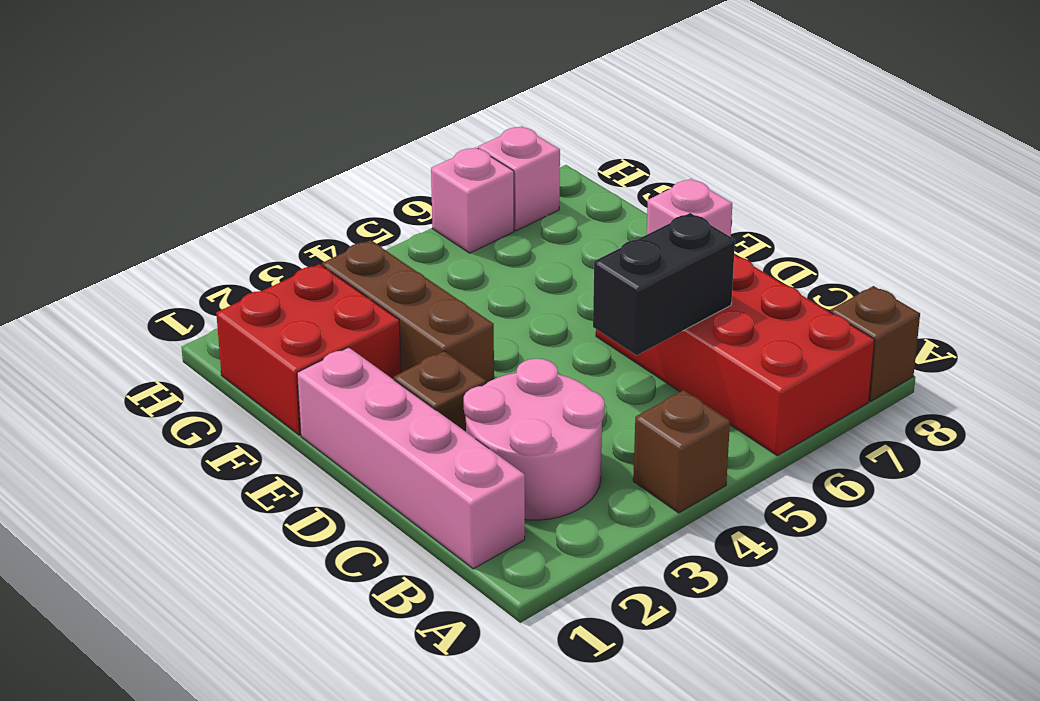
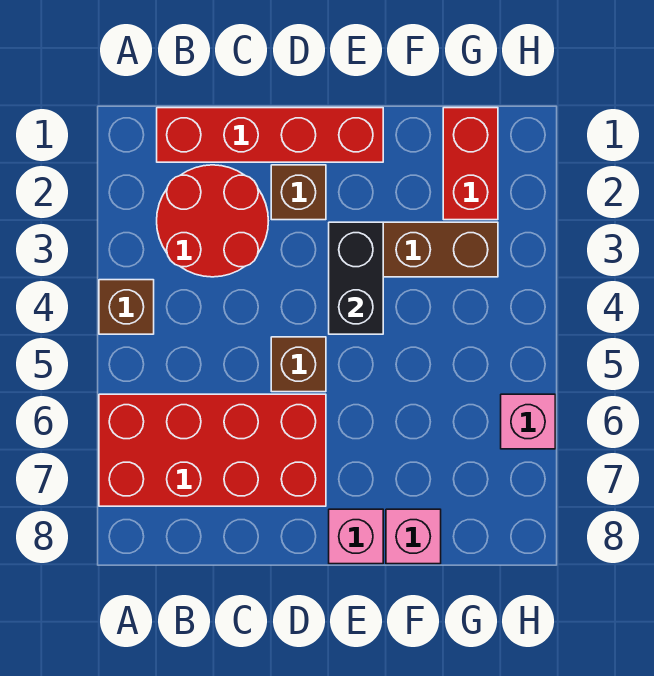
brown 1x1 brick [830,286,920,401] -> brown 1x1 brick moved to [271,337,326,392]
pink 1x4 brick [297,347,525,569] -> red 1x4 brick [157,108,383,162]
pink 2x2 round brick [464,359,605,520] -> red 2x2 round brick [157,165,268,277]
black 1x2 brick [593,213,735,355] -> black 1x2 brick moved to [329,222,383,334]
red 2x2 brick [216,264,401,435] -> red 1x2 brick [443,108,498,220]
pink 1x1 brick [478,126,560,231] -> pink 1x1 brick moved to [386,509,441,564]

